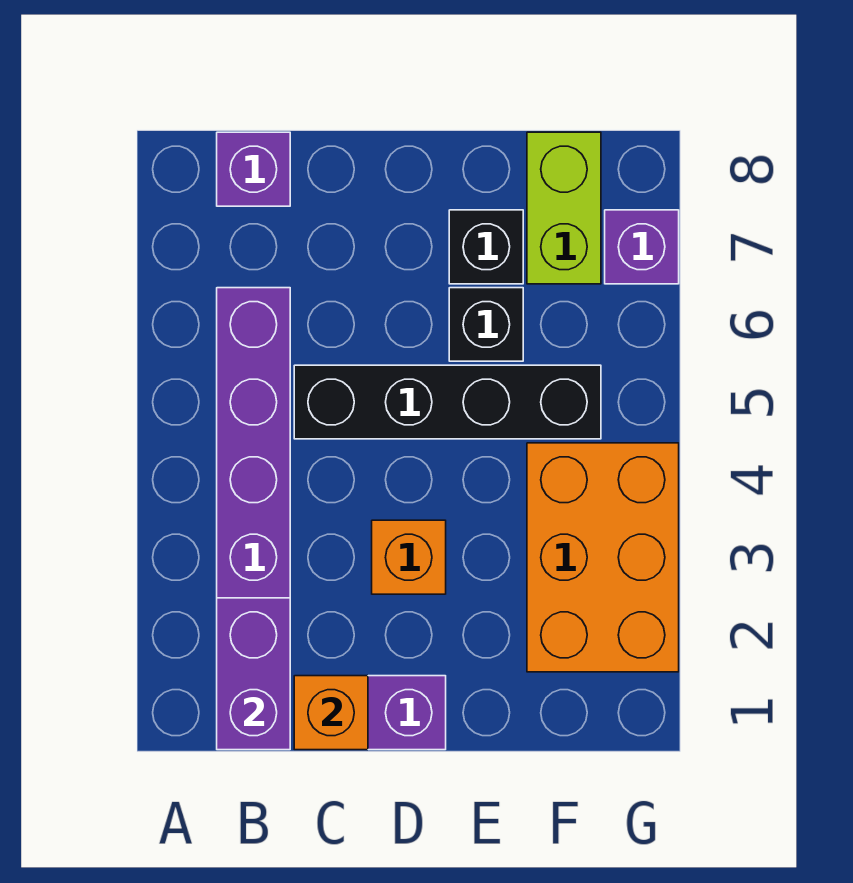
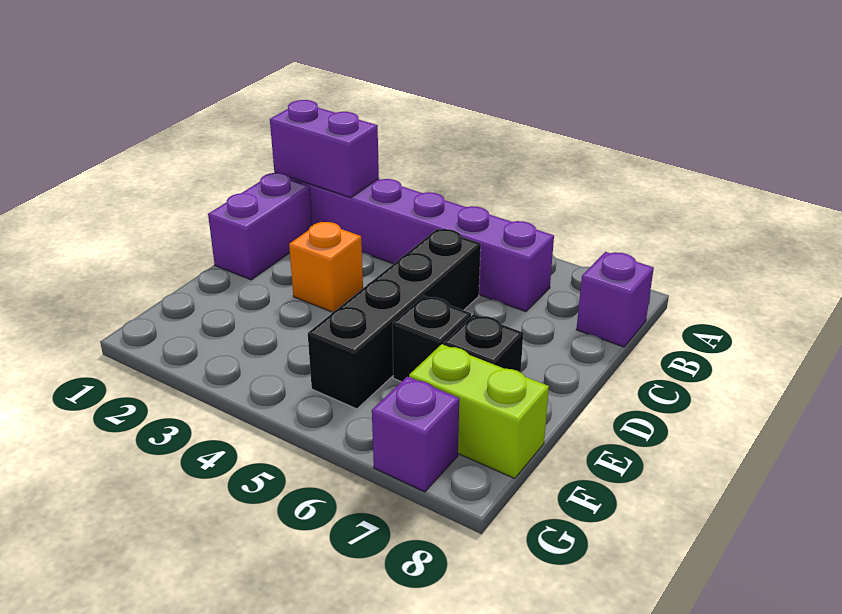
orange 1x1 brick [294,676,368,750] -> none
orange 2x3 brick [527,443,679,672] -> none

